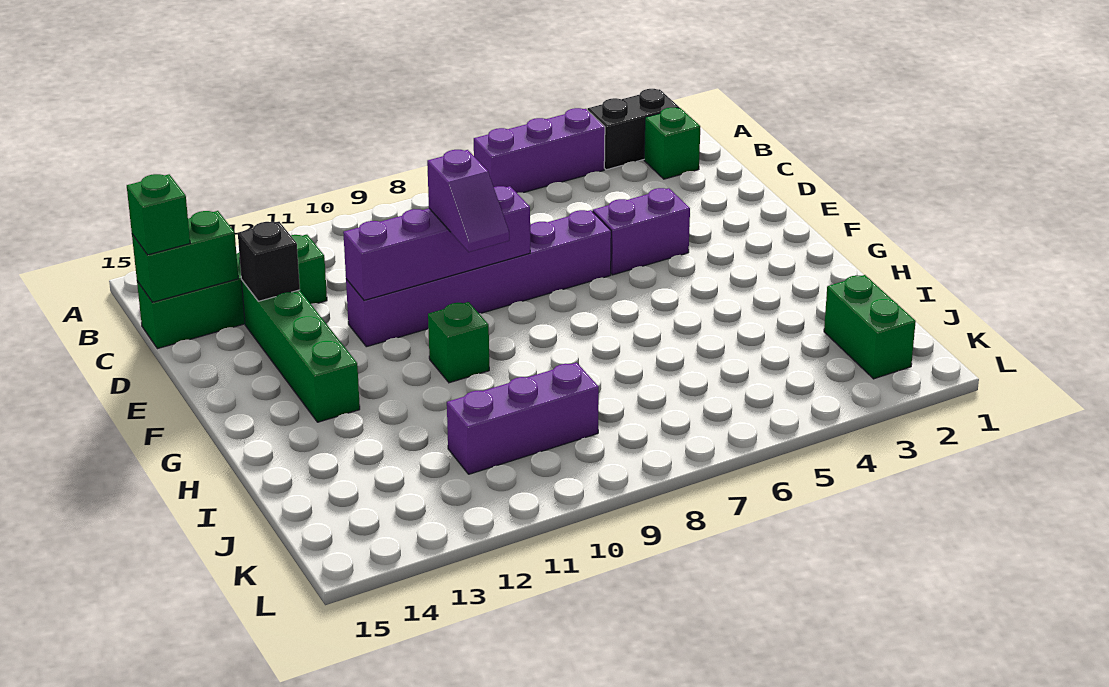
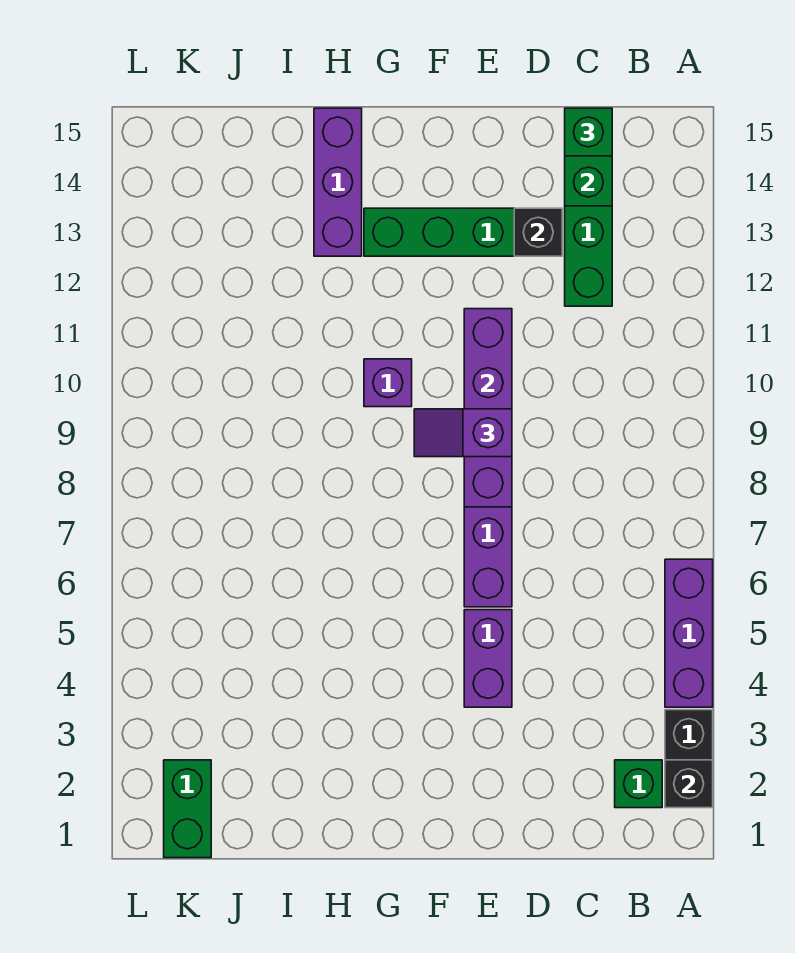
none -> black 1x1 brick [665,760,713,808]
green 1x1 brick [428,302,489,383] -> purple 1x1 brick [364,359,412,407]
green 1x2 brick [824,275,916,379] -> green 1x2 brick turned to [164,760,211,858]
purple 1x3 brick [447,363,599,474] -> purple 1x3 brick moved to [314,108,362,256]

